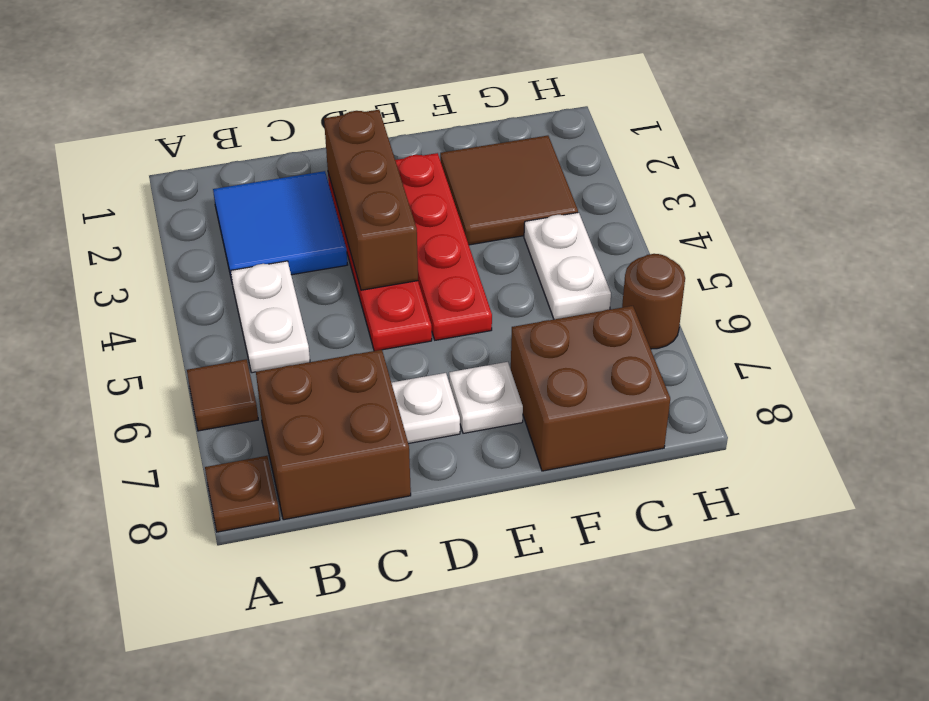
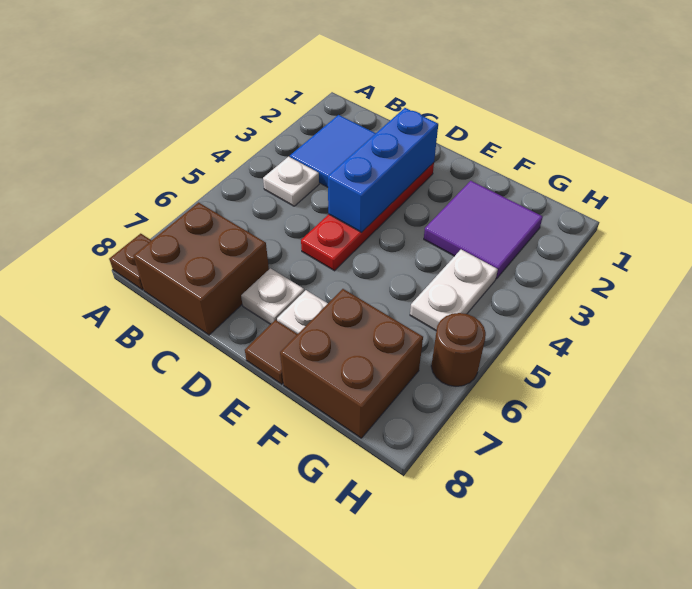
brown 1x1 tile [187,359,258,431] -> brown 1x1 tile moved to [245,320,297,384]
white 1x2 plate [231,261,310,373] -> white 1x1 plate [263,157,319,206]
brown 1x3 brick [324,110,418,290] -> blue 1x3 brick [328,108,438,232]
red 1x4 plate [395,153,492,340] -> none
brown 2x2 tile [440,136,578,245] -> purple 2x2 tile [424,181,543,279]

